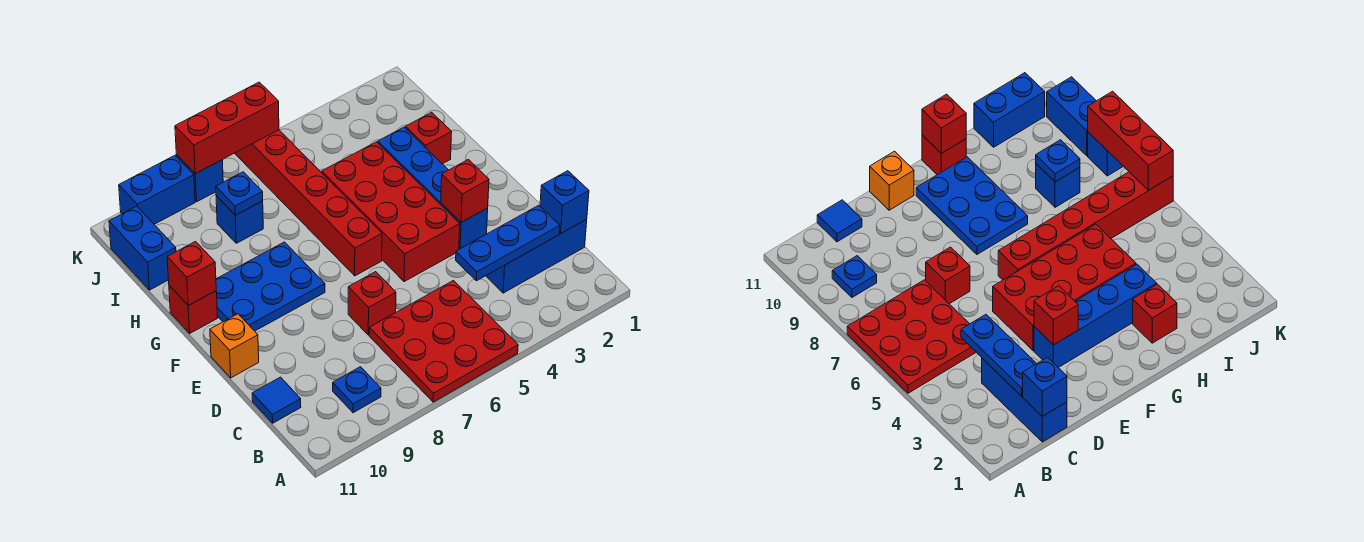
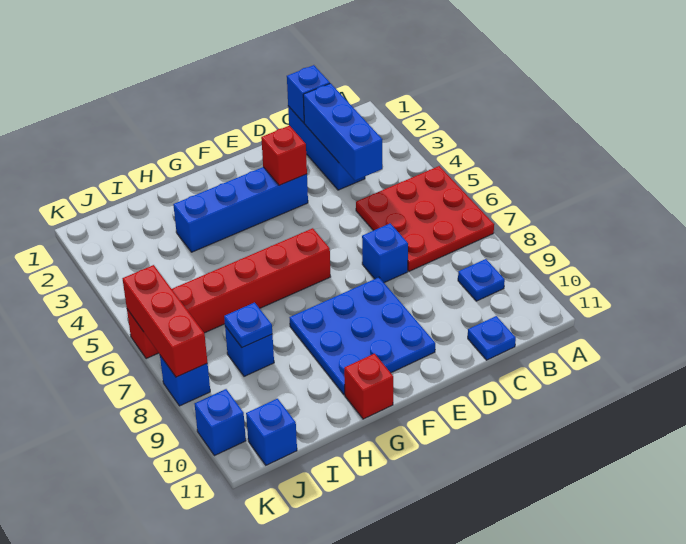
blue 1x3 plate [456,205,560,281] -> blue 1x3 brick [303,83,382,180]
blue 1x1 tile [252,377,301,423] -> blue 1x1 plate [468,316,516,360]
red 1x1 brick [348,272,396,335] -> blue 1x1 brick [362,223,408,283]
red 2x4 brick [322,142,460,282] -> none
orange 1x1 brick [210,314,259,378] -> none
blue 2x3 plate [216,242,325,331] -> blue 3x3 plate [290,277,435,395]
red 1x1 brick [167,242,216,306] -> none
red 1x1 brick [406,112,452,164] -> none
blue 1x2 brick [109,206,176,290] -> blue 1x1 brick [246,399,297,465]
blue 1x2 brick [119,156,195,224] -> blue 1x1 brick [194,389,246,456]

